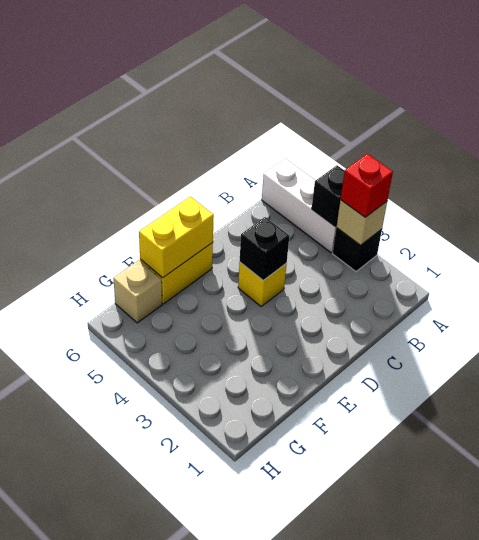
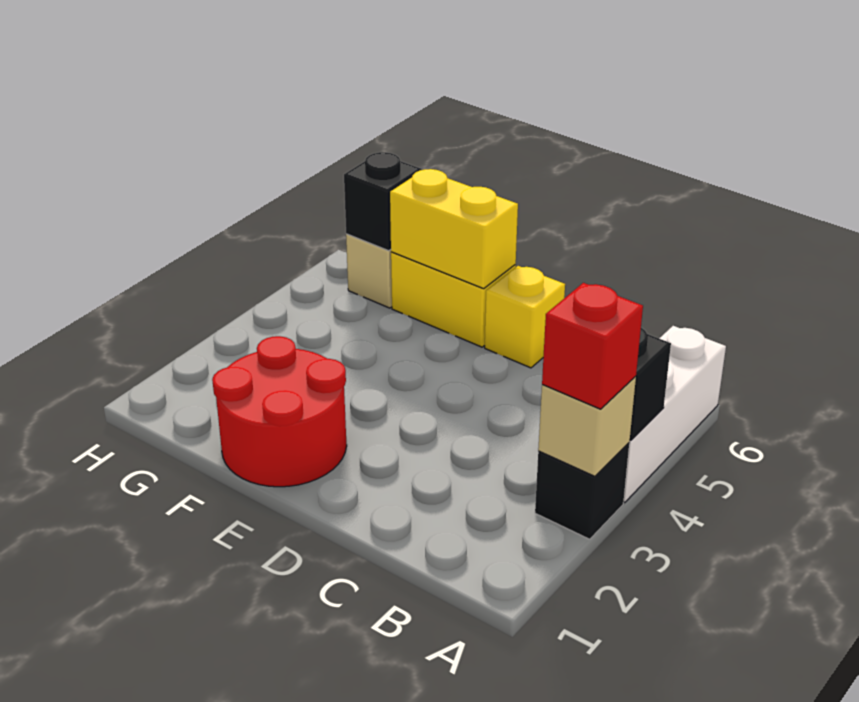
yellow 1x1 brick [238,262,287,306] -> yellow 1x1 brick moved to [485,266,565,368]
black 1x1 brick [240,217,289,280] -> black 1x1 brick moved to [344,152,422,251]
none -> red 2x2 round brick [212,336,347,487]

